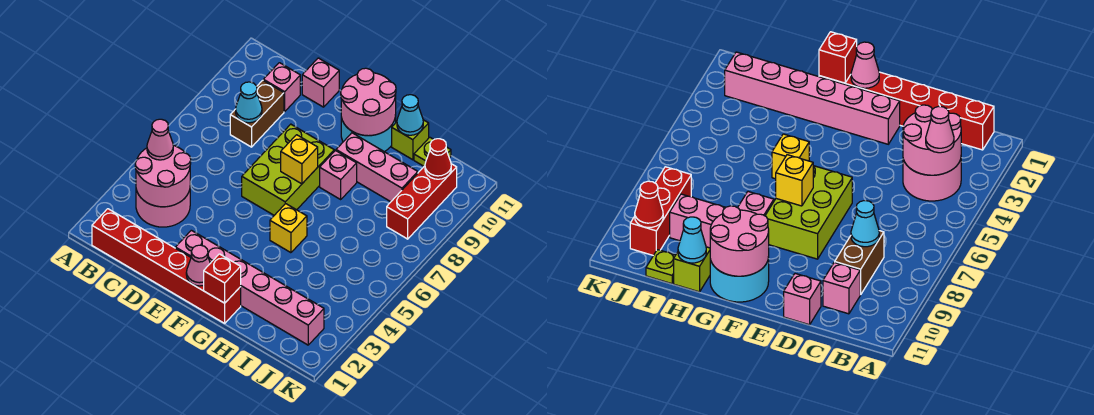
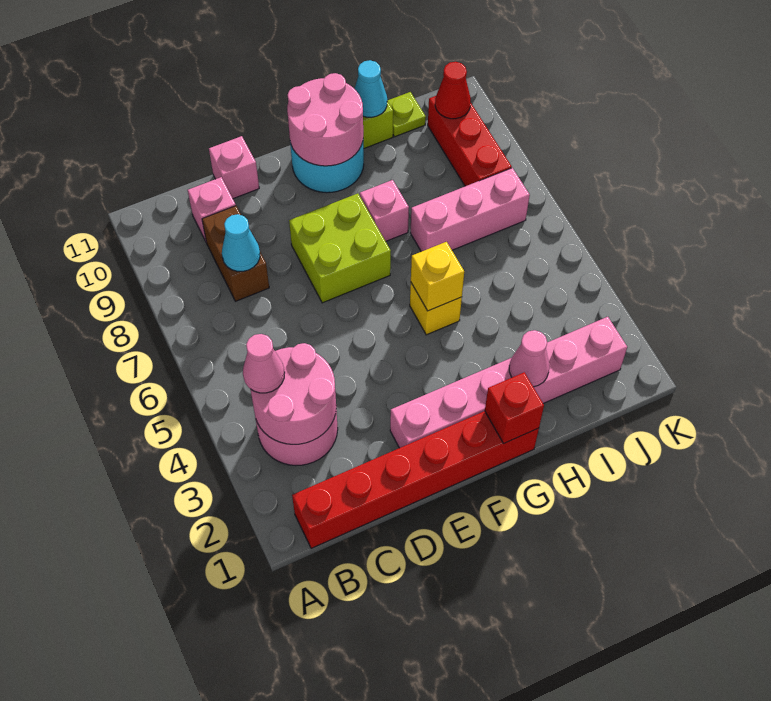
lime 2x3 brick [242,124,334,215] -> lime 2x2 brick [289,194,391,303]
pink 1x1 cone [186,245,210,286] -> pink 1x1 cone moved to [509,330,549,387]
yellow 1x1 brick [281,135,318,184] -> yellow 1x1 brick moved to [411,242,464,311]
pink 1x3 brick [336,133,418,202] -> pink 1x3 brick moved to [411,168,530,252]

